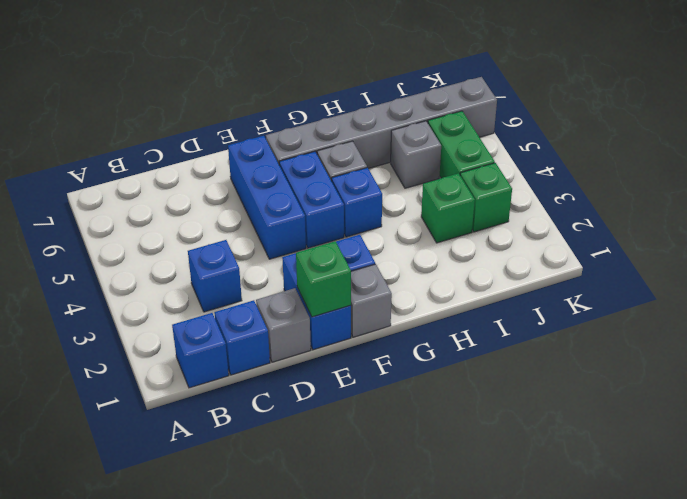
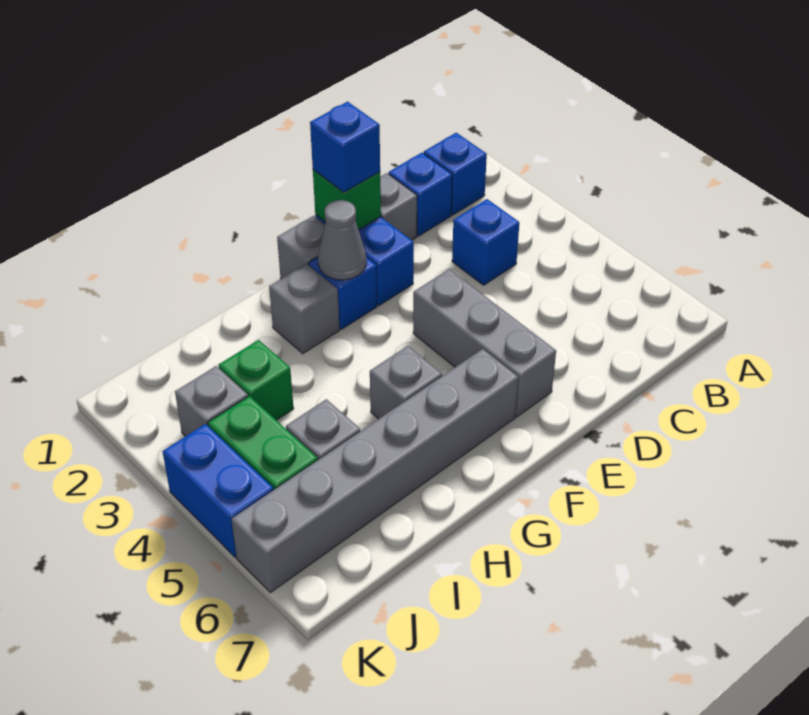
blue 1x3 brick [228,136,306,259] -> grey 1x3 brick [413,269,556,417]
none -> grey 1x1 cone [318,200,366,280]
blue 1x2 brick [279,152,344,248] -> blue 1x2 brick moved to [163,424,273,557]
none -> grey 1x1 brick [269,264,340,354]
blue 1x1 brick [332,168,382,237] -> blue 1x1 brick moved to [310,102,380,193]
green 1x1 brick [460,163,512,232] -> grey 1x1 brick [175,366,248,436]

